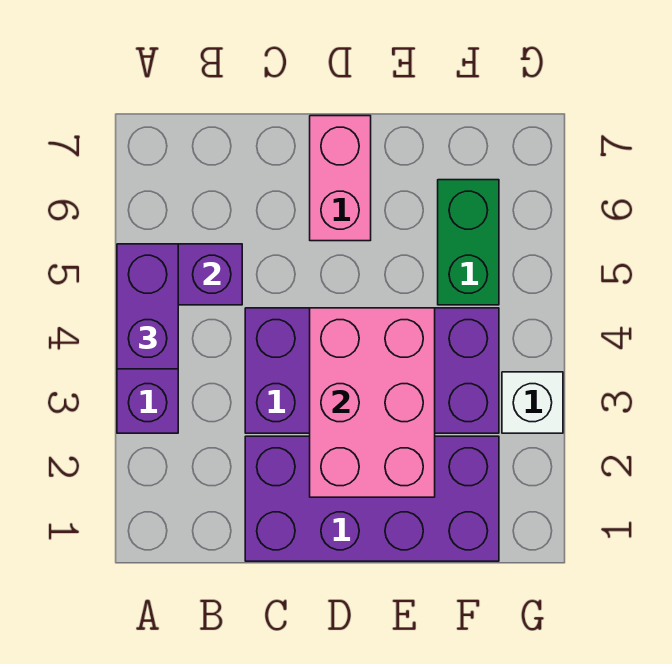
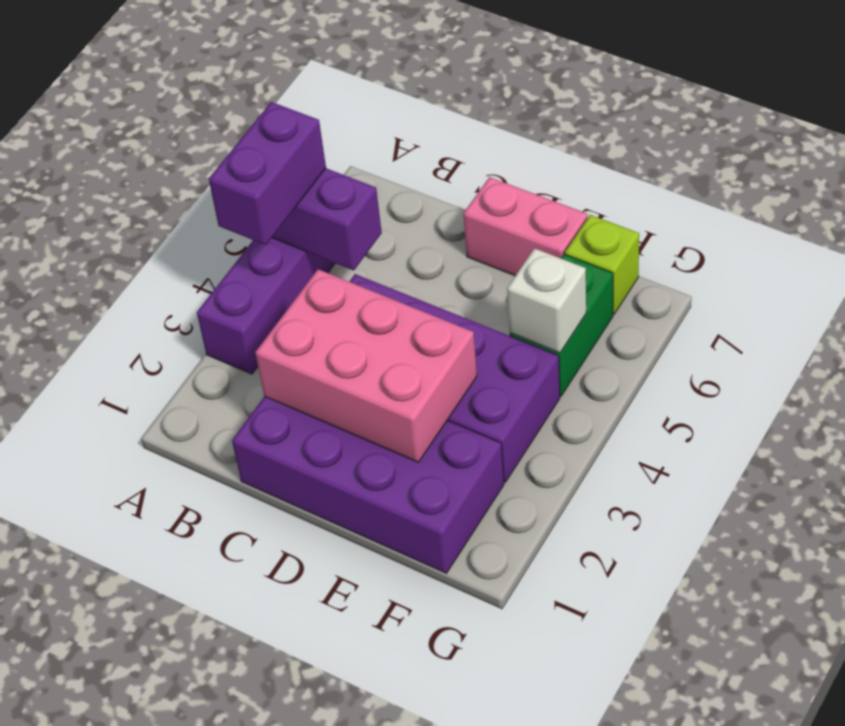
pink 2x3 brick [310,308,435,497] -> pink 2x3 brick turned to [255,269,477,462]
pink 1x2 brick [310,116,371,241] -> pink 1x2 brick turned to [463,177,588,276]
none -> lime 1x1 brick [565,215,639,314]
white 1x1 brick [502,372,563,433] -> white 1x1 brick moved to [507,248,586,353]

